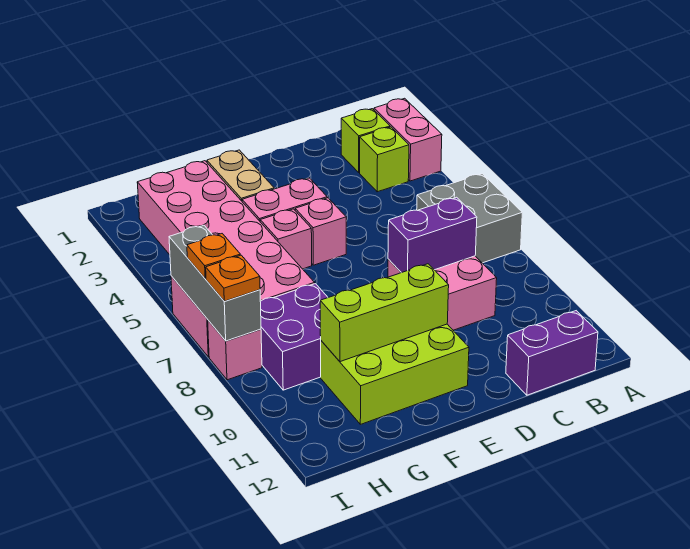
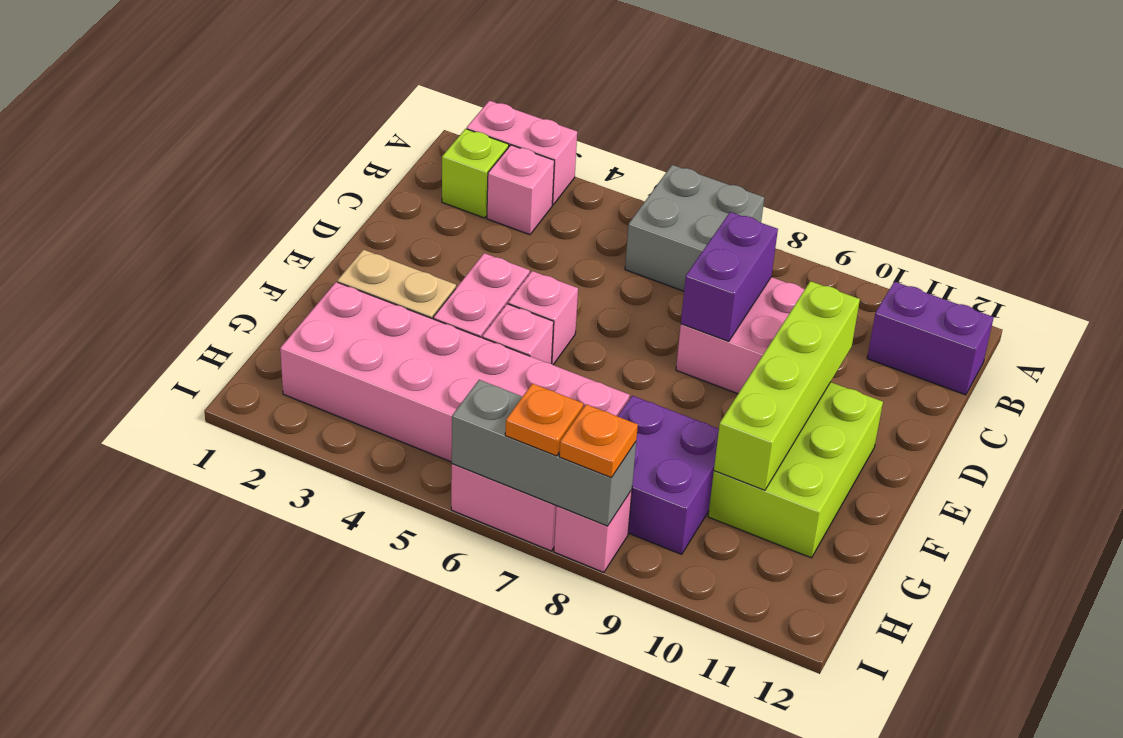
lime 1x1 brick [360,127,409,192] -> pink 1x1 brick [487,145,554,235]
purple 1x2 brick [506,311,598,395] -> purple 1x2 brick turned to [867,282,994,395]
lime 1x3 brick [320,264,449,362] -> lime 1x4 brick [714,281,860,490]

